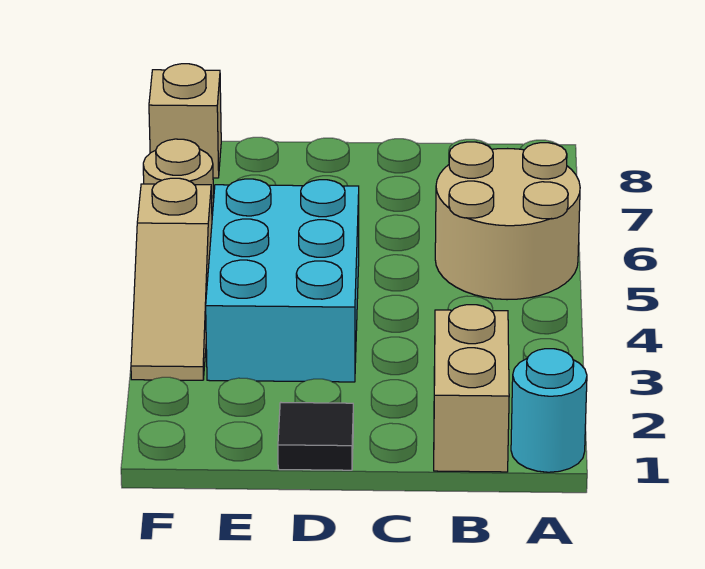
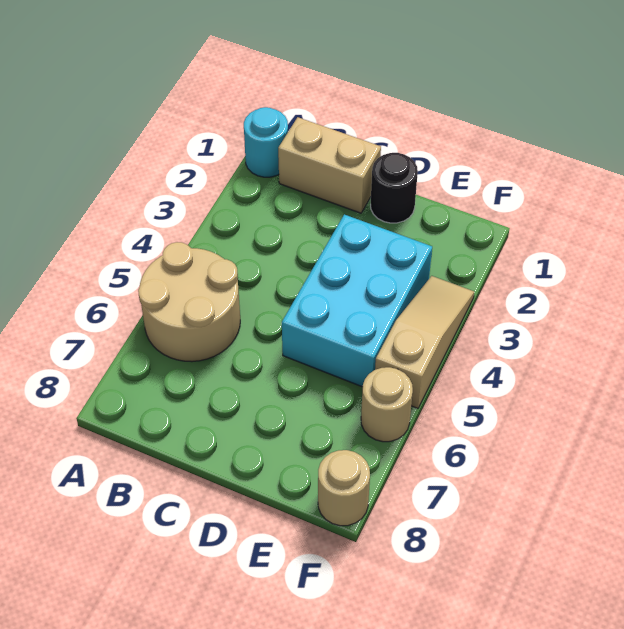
tan 1x2 brick [434,305,509,472] -> tan 1x2 brick turned to [278,117,381,213]
black 1x1 tile [278,403,353,470] -> black 1x1 round brick [371,153,418,223]
tan 1x1 brick [149,64,221,178] -> tan 1x1 round brick [318,450,370,526]

